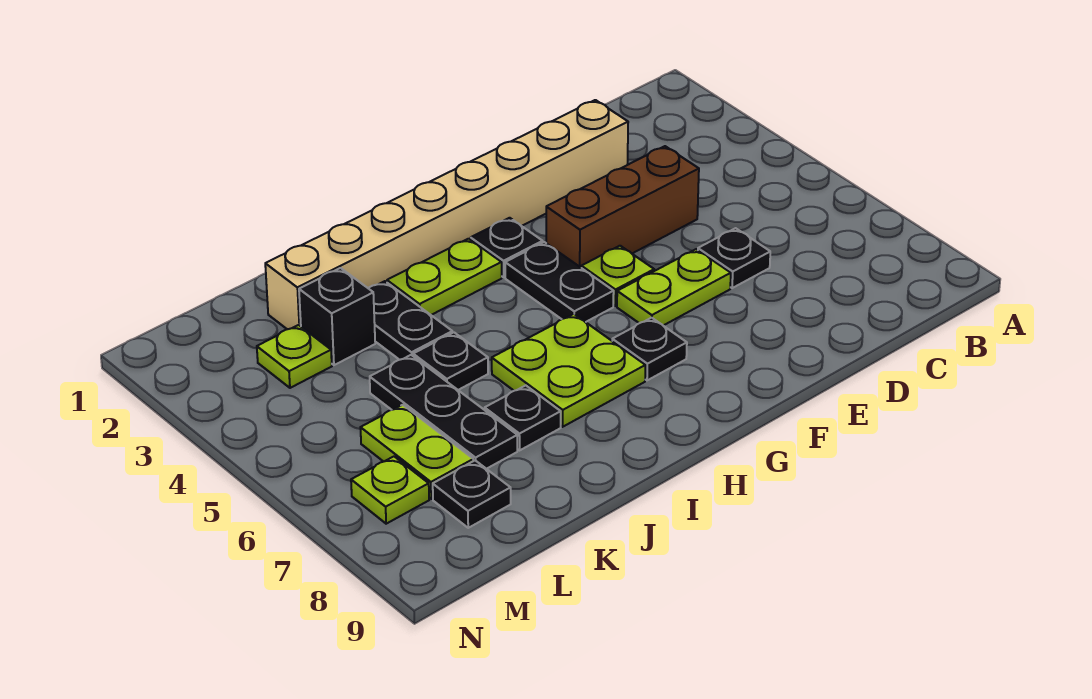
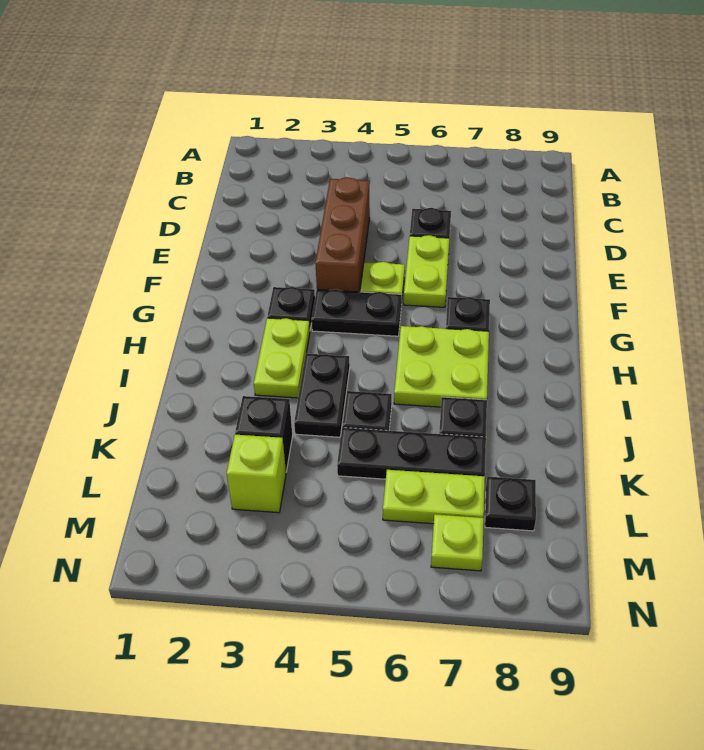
tan 1x8 brick [265,100,628,329] -> none
black 1x2 plate [368,281,452,360] -> black 1x2 plate turned to [294,354,350,437]
lime 1x1 plate [257,325,332,388] -> lime 1x1 brick [227,435,286,513]

